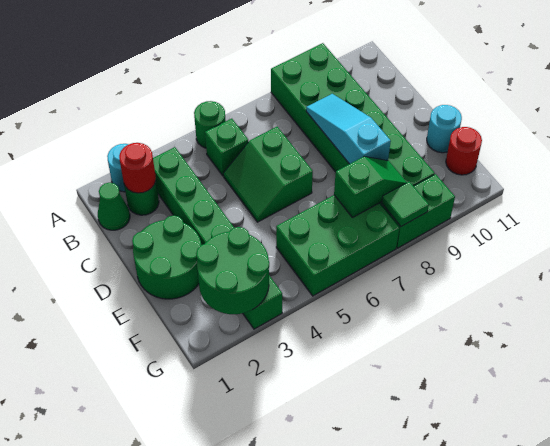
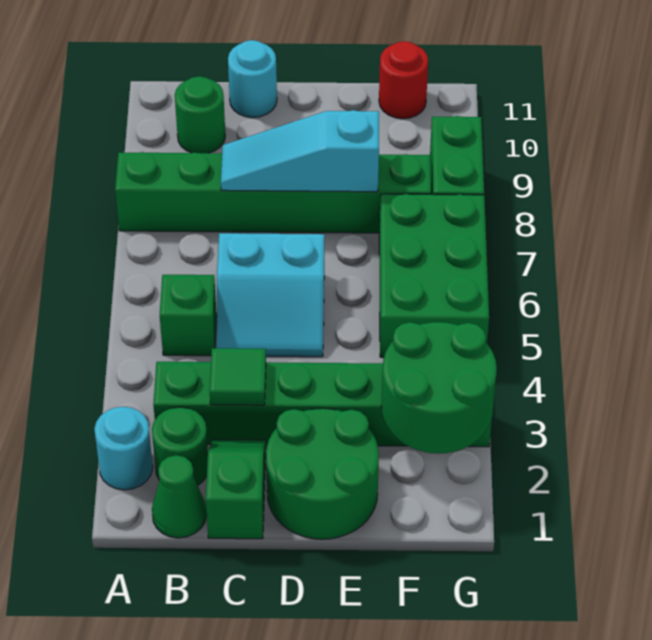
green 1x1 round brick [194,101,226,148] -> green 1x1 round brick moved to [175,76,225,153]
green 2x6 brick [271,43,435,205] -> green 1x6 brick [115,152,431,233]
red 1x1 round brick [119,143,156,193] -> none
green 2x2 slope [223,127,313,222] -> cyan 2x2 slope [217,233,324,357]
cyan 1x1 round brick [427,105,462,153] -> cyan 1x1 round brick moved to [228,40,277,118]
green 1x2 slope [334,156,407,218] -> green 1x2 slope moved to [206,439,266,539]
green 1x1 tile [382,182,429,226] -> green 1x1 tile moved to [210,348,266,405]

